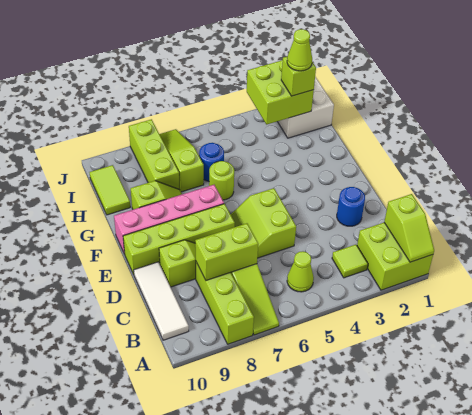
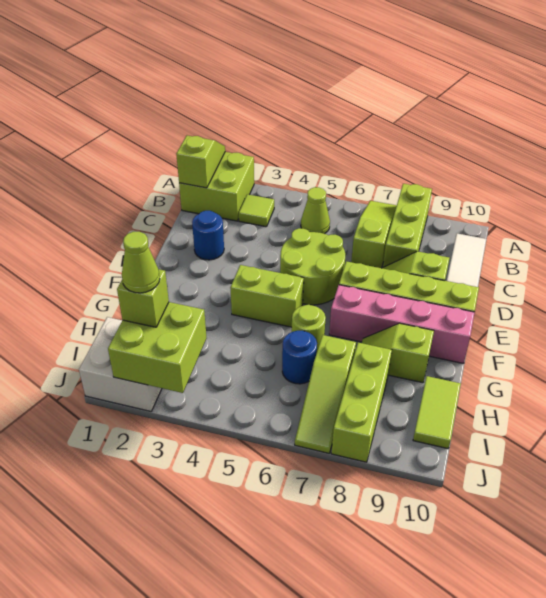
lime 1x2 brick [195,223,258,280] -> lime 1x2 brick moved to [230,265,304,327]
lime 2x2 slope [231,188,296,258] -> lime 2x2 round brick [280,228,345,305]

